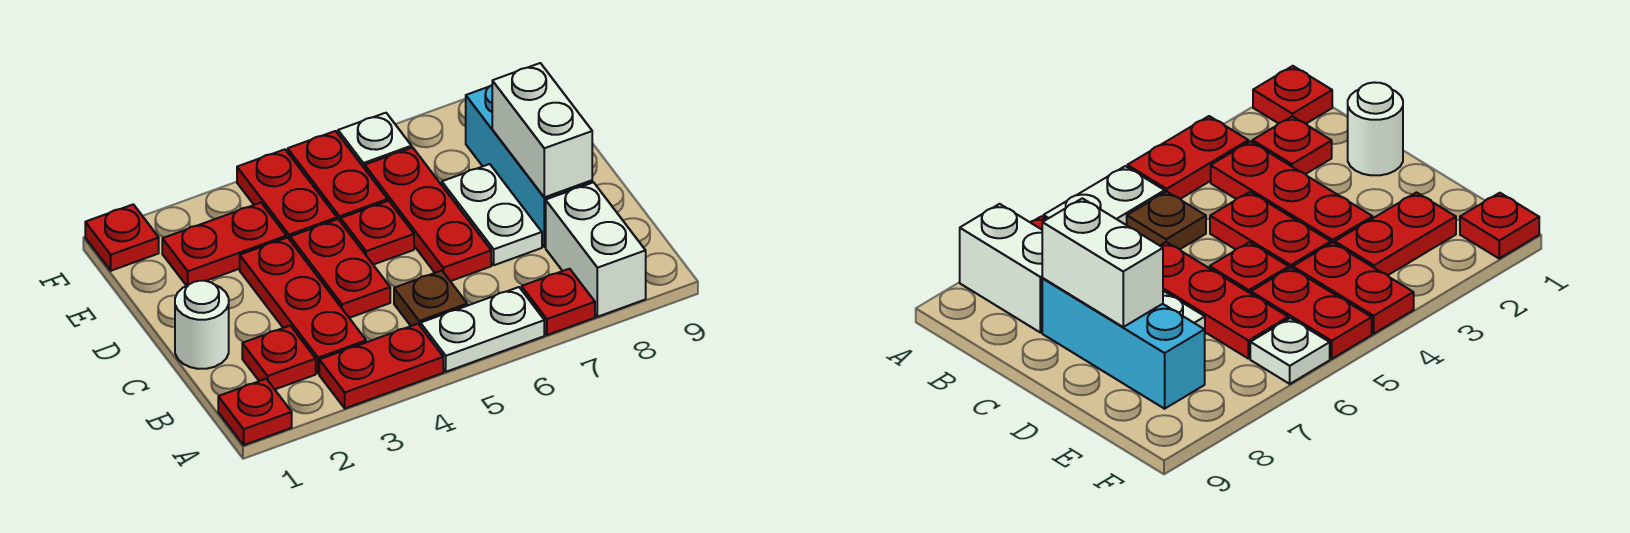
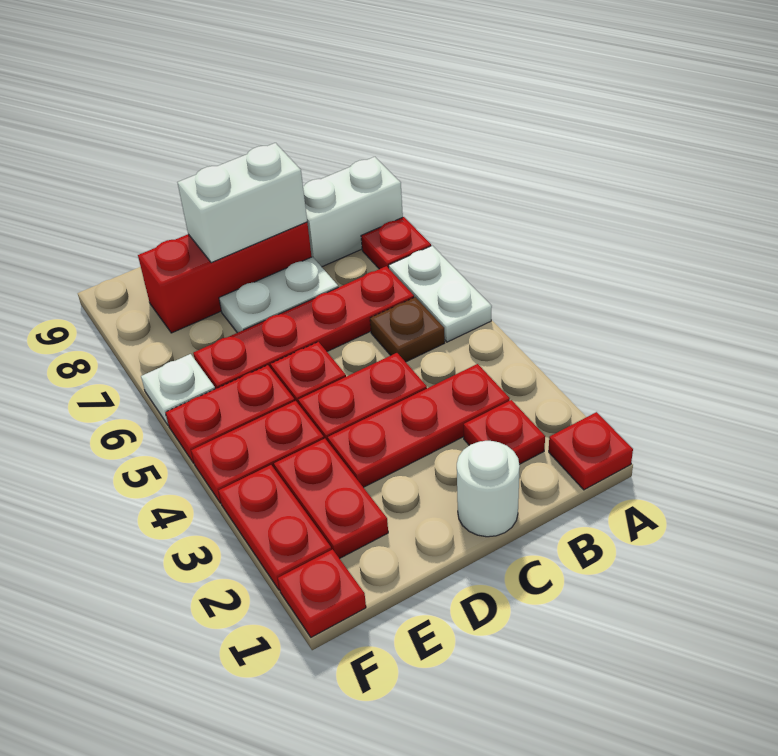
red 1x2 plate [319,324,443,408] -> red 1x2 plate moved to [218,465,331,590]
red 1x3 plate [365,147,491,281] -> red 1x4 plate [193,266,414,389]
cyan 1x3 brick [466,85,592,247] -> red 1x3 brick [138,222,312,333]

